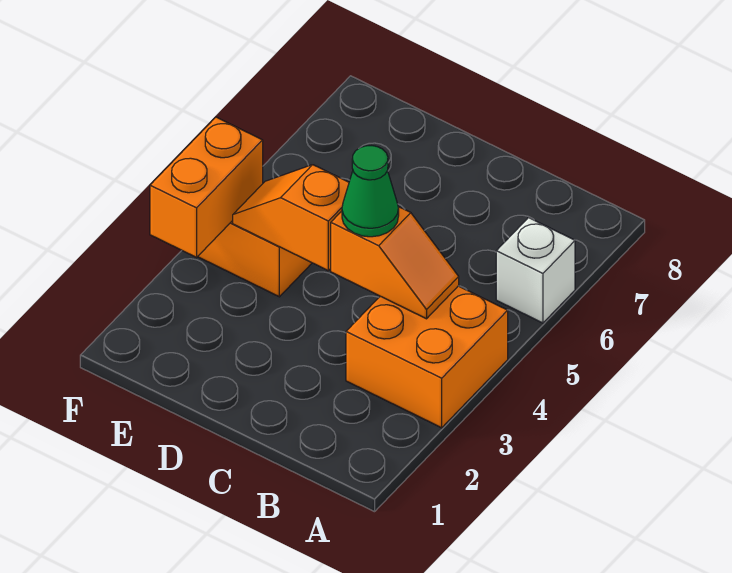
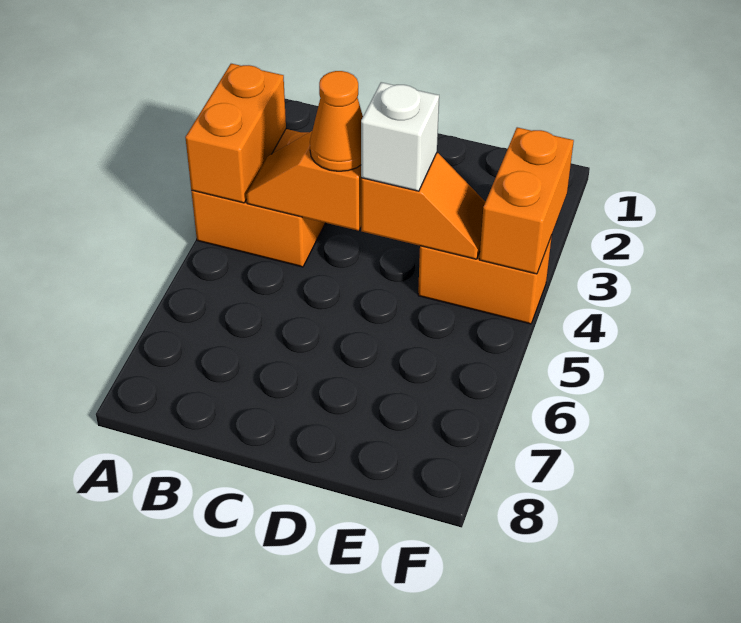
none -> orange 1x2 brick [185,64,286,203]
white 1x1 brick [496,218,575,323] -> white 1x1 brick moved to [361,82,439,191]
green 1x1 cone [342,146,399,237] -> orange 1x1 cone [310,71,363,171]

